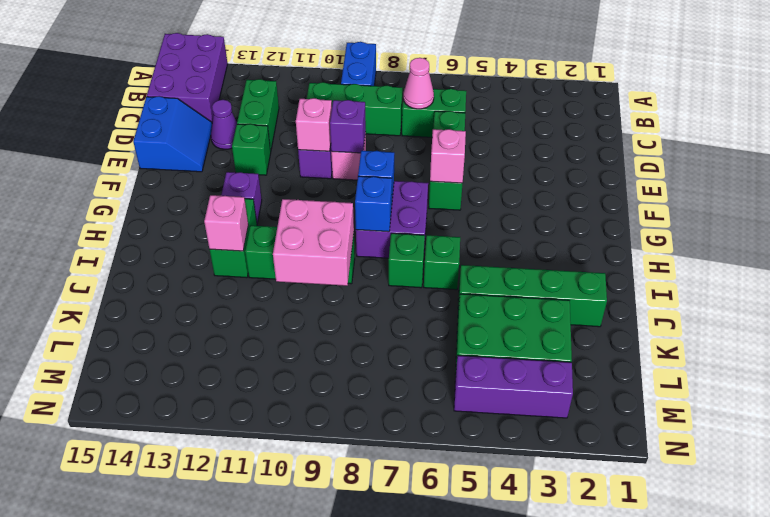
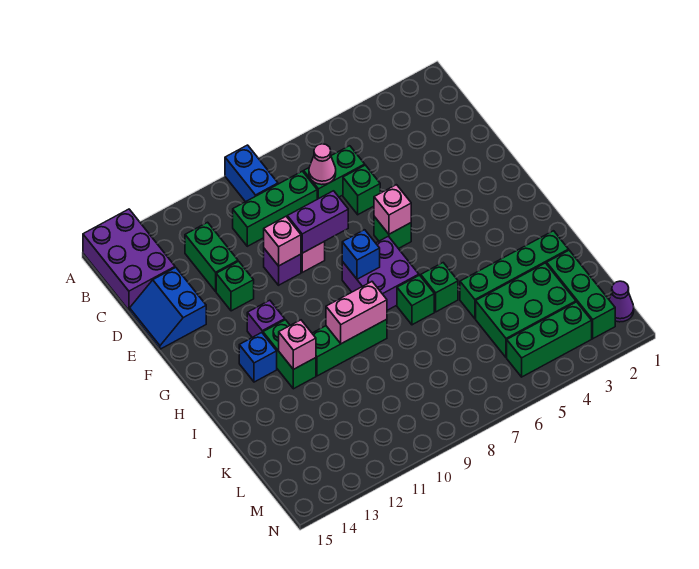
purple 1x1 cone [211,100,237,149] -> purple 1x1 cone moved to [609,281,634,322]
blue 2x2 slope [133,96,212,172] -> blue 2x2 slope turned to [130,268,206,349]
purple 1x1 brick [330,100,366,153] -> purple 1x2 brick [287,191,348,253]
blue 1x1 brick [355,176,392,232] -> blue 1x1 brick moved to [239,333,277,382]
pink 2x2 brick [273,199,354,286] -> pink 1x2 brick [326,282,387,344]
none -> green 1x3 brick [547,250,615,339]
purple 1x3 brick [454,355,573,418] -> green 1x3 brick [507,302,592,377]

